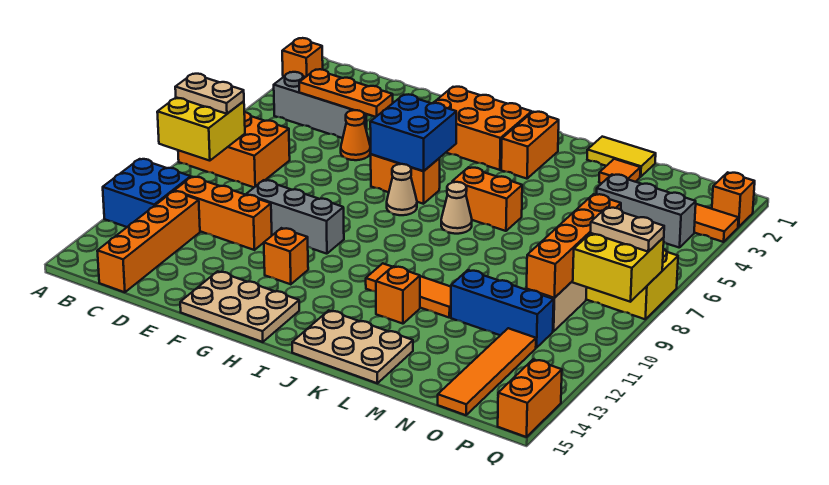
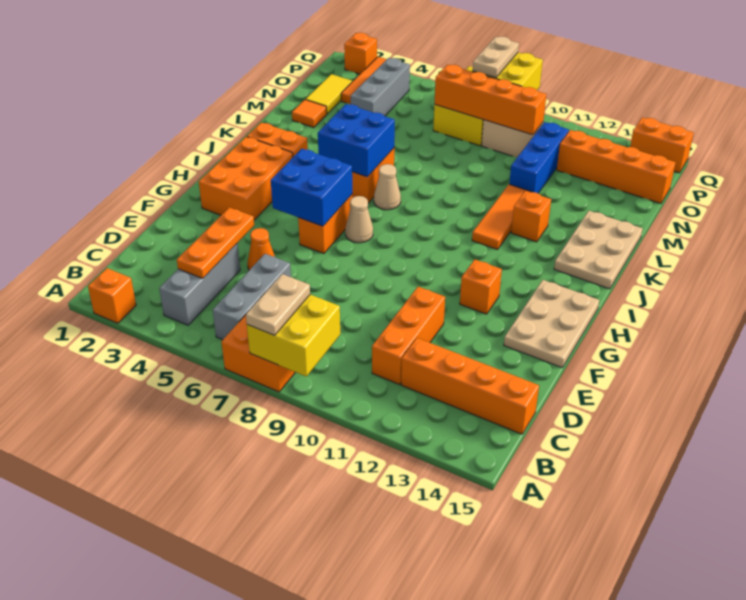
blue 2x2 brick [103,159,191,227] -> blue 2x2 brick moved to [318,104,395,177]
grey 1x3 brick [246,180,344,254] -> grey 1x3 brick moved to [213,254,291,340]
yellow 1x2 tile [587,137,656,177] -> yellow 1x2 tile moved to [306,74,352,114]
orange 1x4 tile [438,328,536,415] -> orange 1x4 brick [557,130,676,203]

